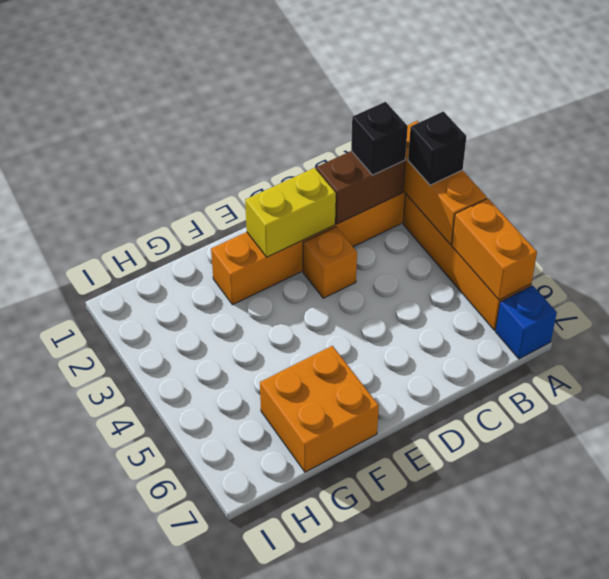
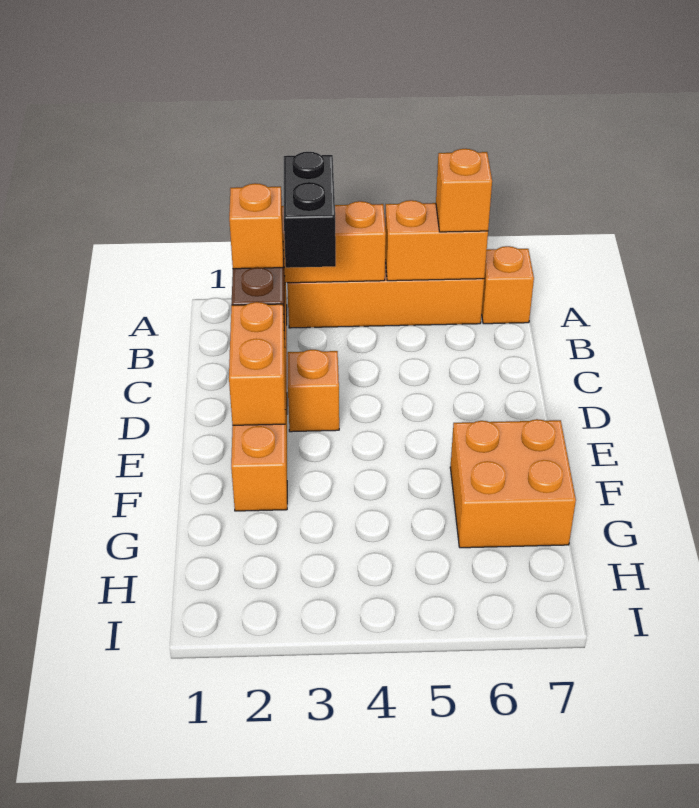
black 1x1 brick [408,112,467,185] -> black 1x2 brick [284,152,336,268]
none -> orange 1x1 brick [436,149,492,232]
blue 1x1 brick [495,285,557,359] -> orange 1x1 brick [482,246,534,324]
black 1x1 brick [351,102,408,175] -> orange 1x1 brick [229,183,283,269]
yellow 1x2 brick [245,168,336,257] -> orange 1x2 brick [229,302,285,425]

